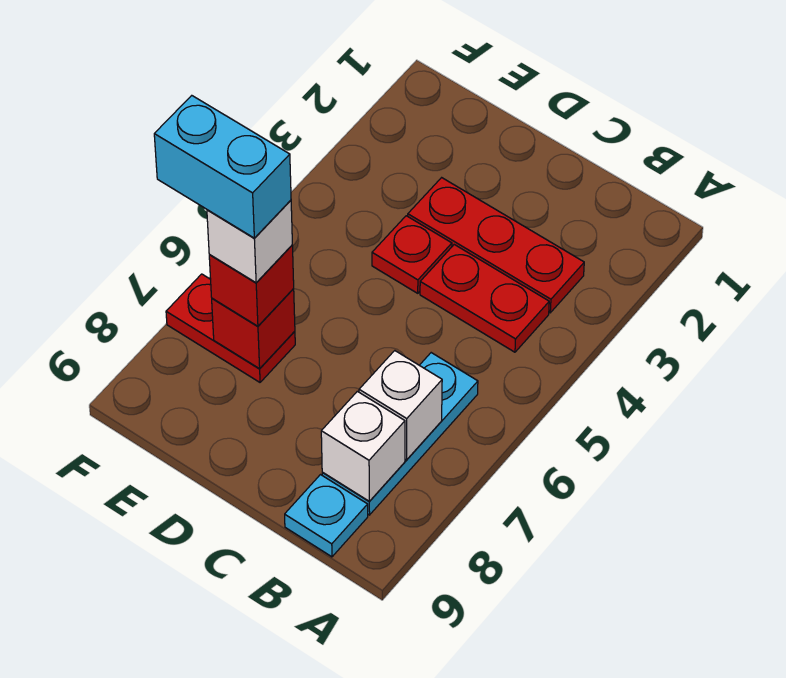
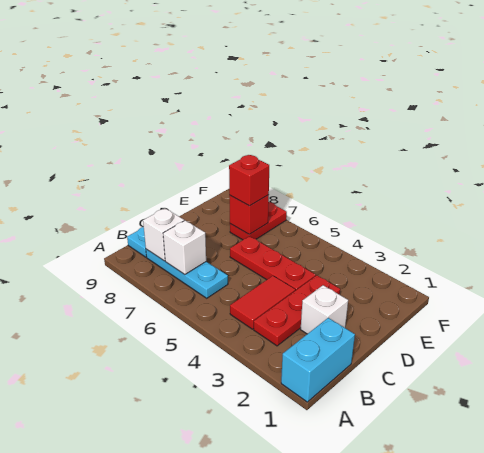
red 1x2 plate [420,245,549,352] -> red 1x2 tile [230,276,295,329]
red 1x1 plate [372,216,452,293] -> red 1x3 plate [230,236,316,291]
white 1x1 brick [207,200,292,283] -> white 1x1 brick moved to [301,285,348,334]
cyan 1x2 brick [154,96,291,238] -> cyan 1x2 brick moved to [281,318,355,402]

